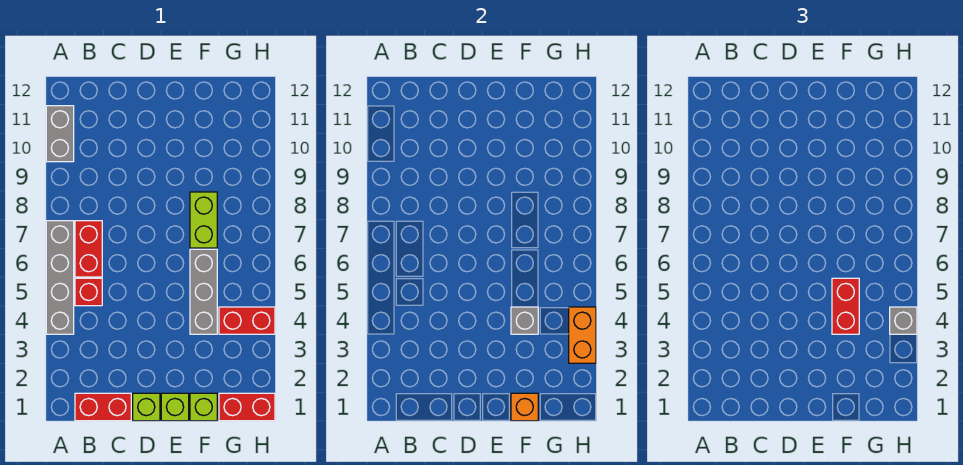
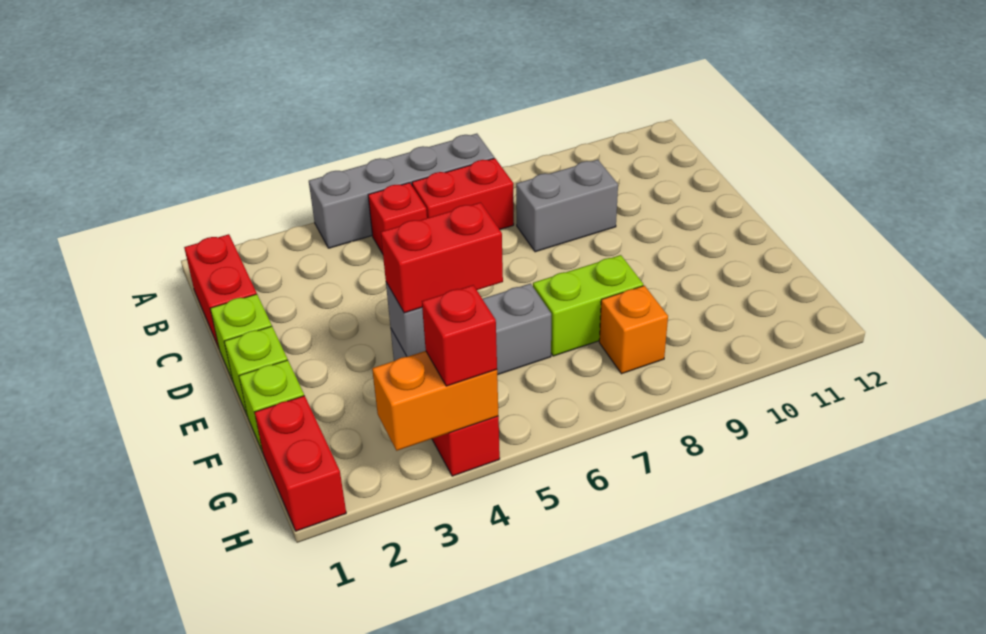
grey 1x2 brick [46,106,74,162] -> grey 1x2 brick moved to [516,160,618,252]
orange 1x1 brick [511,393,538,421] -> orange 1x1 brick moved to [599,286,668,374]
grey 1x1 brick [890,307,917,334] -> red 1x1 brick [422,285,497,386]

